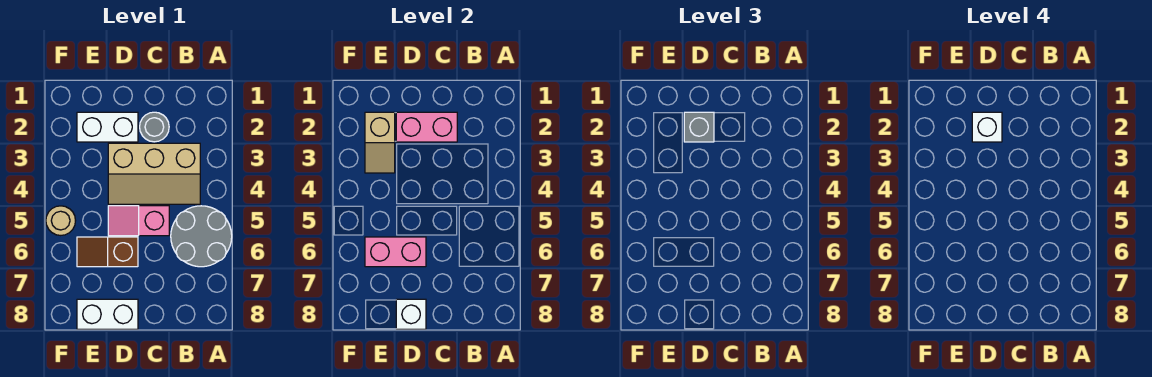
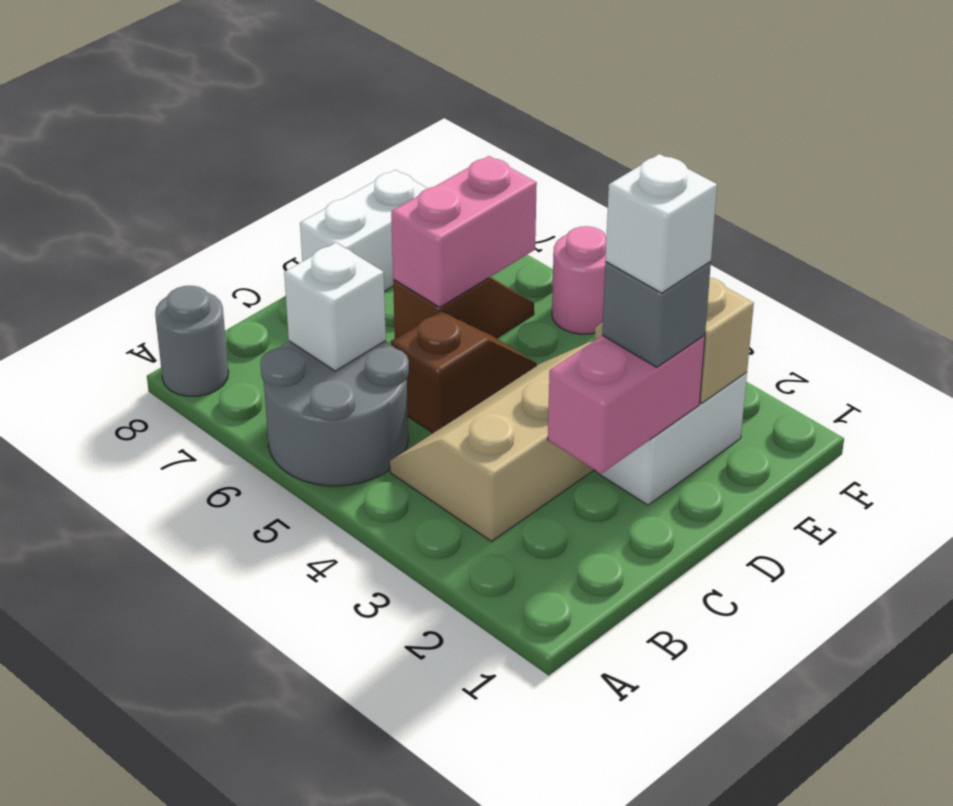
grey 1x1 round brick [140,112,169,142] -> grey 1x1 round brick moved to [155,286,229,396]
pink 1x2 slope [108,206,169,236] -> brown 1x2 slope [391,311,536,433]
white 1x1 brick [396,299,426,329] -> white 1x1 brick moved to [284,243,386,371]
tan 1x1 round brick [46,206,76,236] -> pink 1x1 round brick [552,226,606,334]

